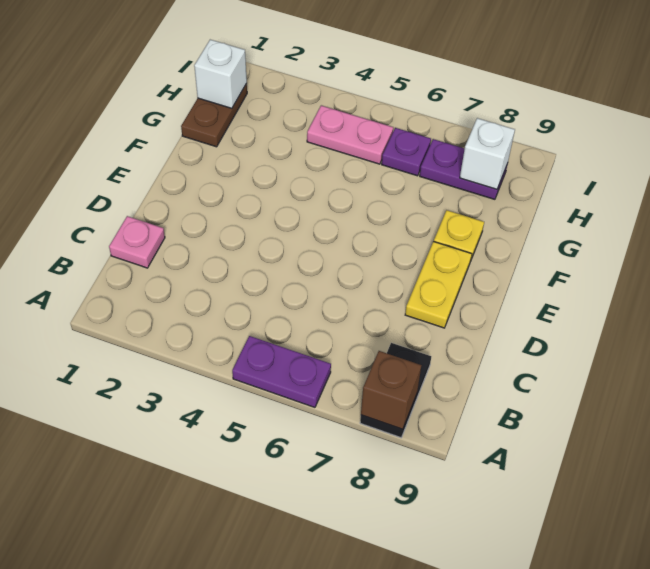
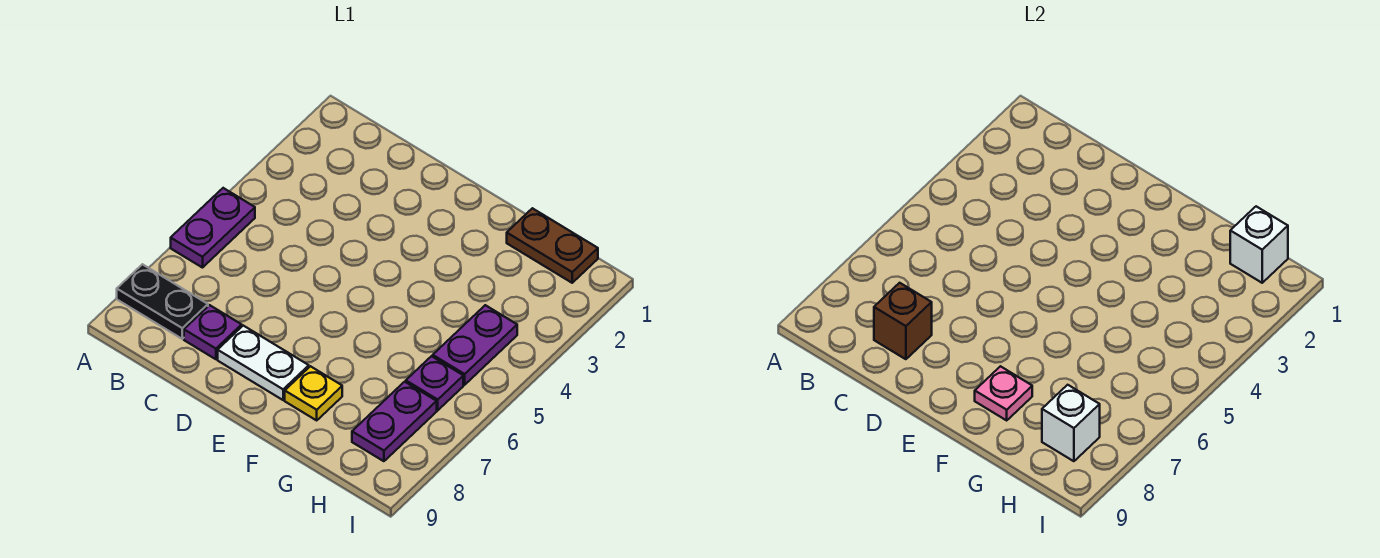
brown 1x1 brick [361,351,421,429] -> brown 1x1 brick moved to [874,283,932,359]
pink 1x1 plate [109,216,165,268] -> pink 1x1 plate moved to [975,366,1032,420]
none -> purple 1x1 plate [184,305,242,359]
yellow 1x2 plate [405,241,472,328] -> white 1x2 plate [218,326,309,400]
pink 1x2 plate [307,106,393,164] -> purple 1x2 plate [433,305,517,385]

